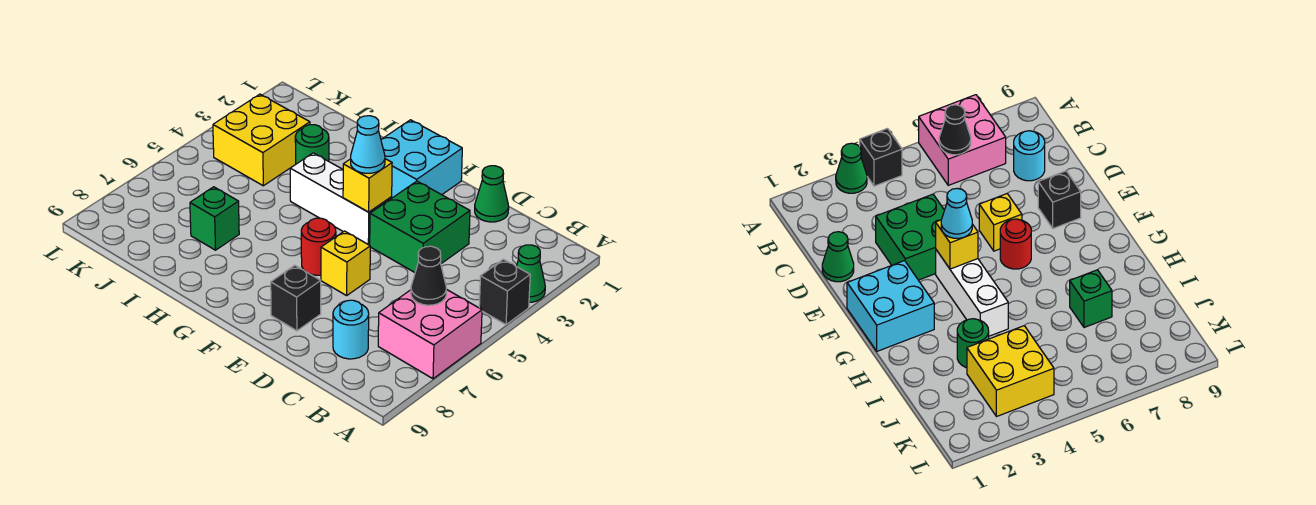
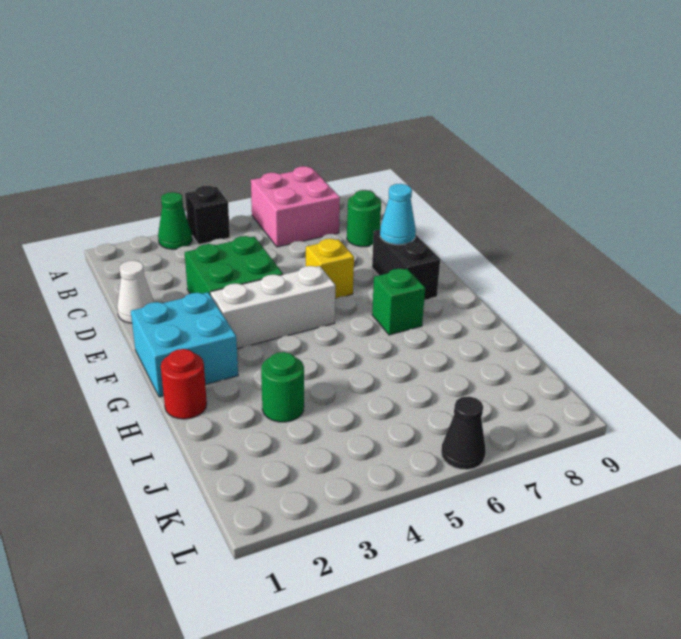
black 1x1 cone [411,246,446,305] -> black 1x1 cone moved to [441,396,486,470]
cyan 1x1 round brick [333,300,369,359] -> green 1x1 round brick [347,190,381,247]
green 1x1 cone [475,166,509,222] -> white 1x1 cone [117,260,154,323]
black 1x1 brick [271,265,321,331] -> black 1x2 brick [372,230,440,300]
white 1x3 brick [290,153,392,245] -> white 1x3 brick turned to [210,266,336,349]
yellow 1x1 brick [343,159,392,212] -> none
cyan 1x1 cone [351,116,385,173] -> cyan 1x1 cone moved to [380,184,416,245]
red 1x1 round brick [301,218,336,275] -> red 1x1 round brick moved to [161,349,207,419]
green 1x1 brick [190,187,239,250] -> green 1x1 brick moved to [372,269,425,335]
yellow 2x2 brick [213,94,310,186] -> none

